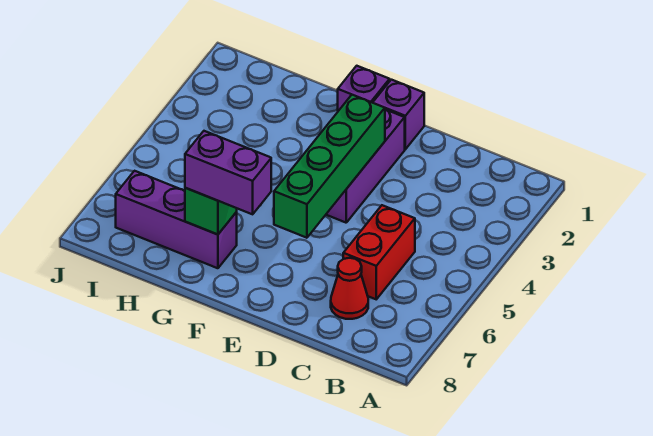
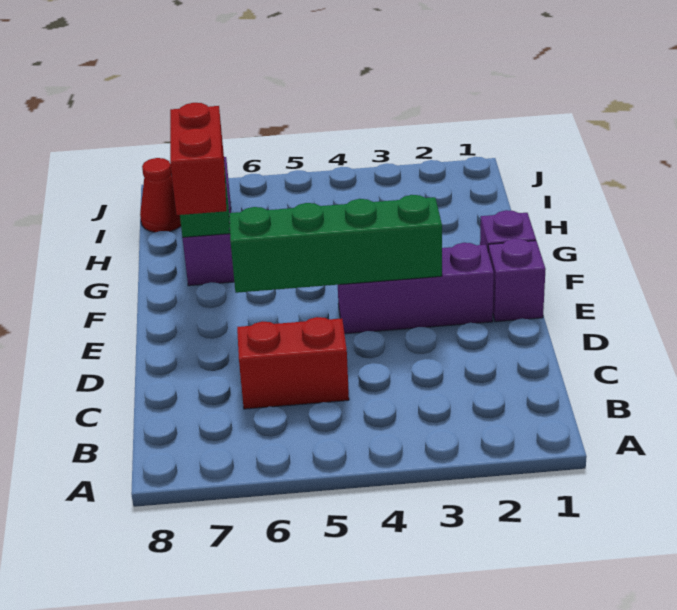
red 1x1 cone [331,258,368,319] -> red 1x1 cone moved to [140,158,181,232]
purple 1x2 brick [185,131,271,214] -> red 1x2 brick [170,103,226,215]

